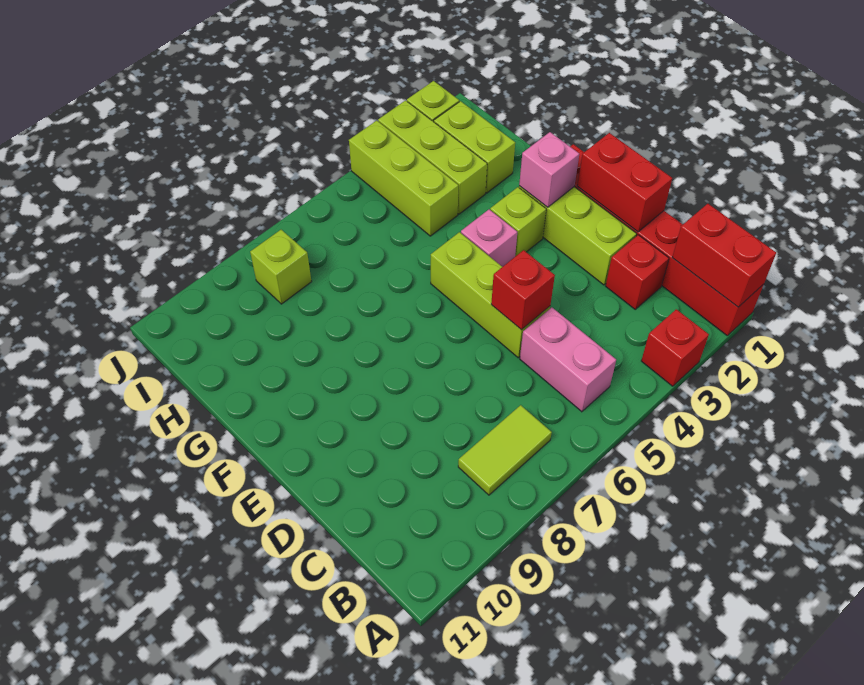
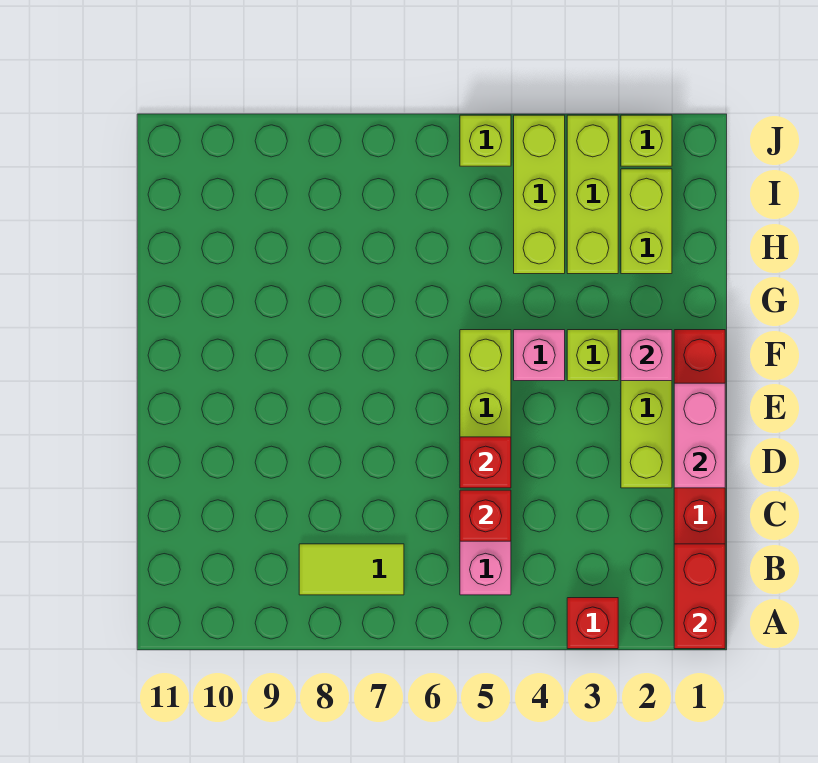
red 1x1 brick [606,235,669,309] -> red 1x1 brick moved to [460,490,511,541]
red 1x2 brick [577,133,672,232] -> pink 1x2 brick [674,383,725,488]
lime 1x1 brick [250,230,312,304] -> lime 1x1 brick moved to [460,115,511,166]

